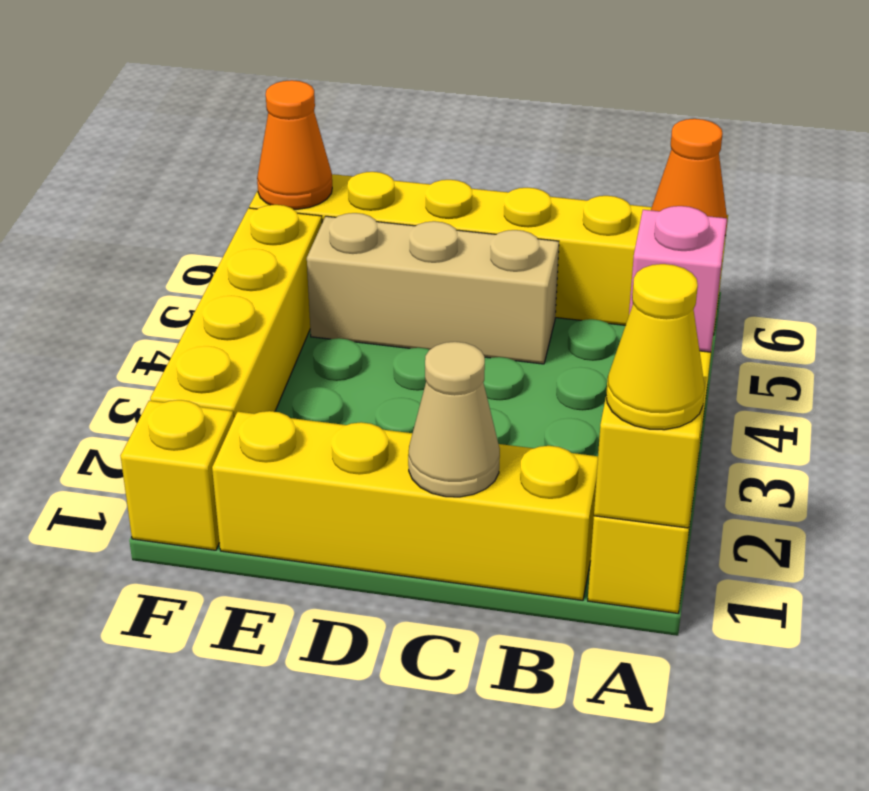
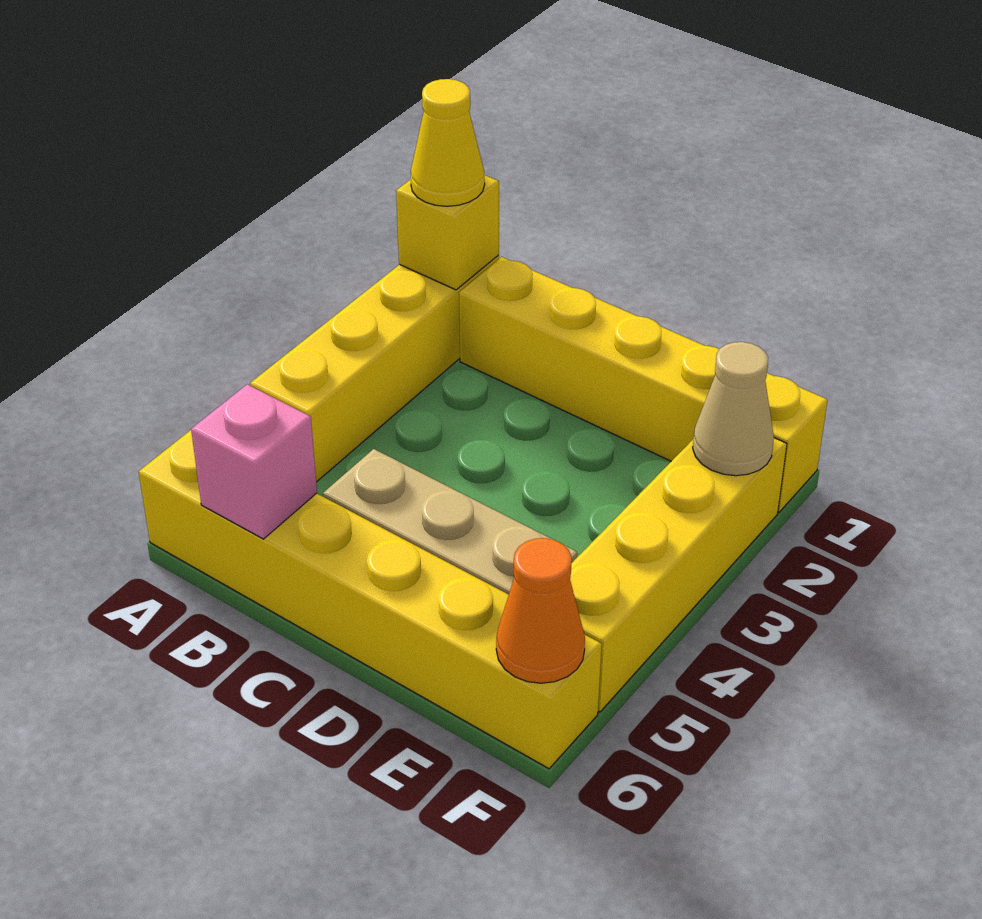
pink 1x1 brick [629,206,727,352] -> pink 1x1 brick moved to [191,384,317,539]
orange 1x1 cone [651,119,727,236] -> none
tan 1x1 cone [408,342,500,497] -> tan 1x1 cone moved to [693,342,774,476]

